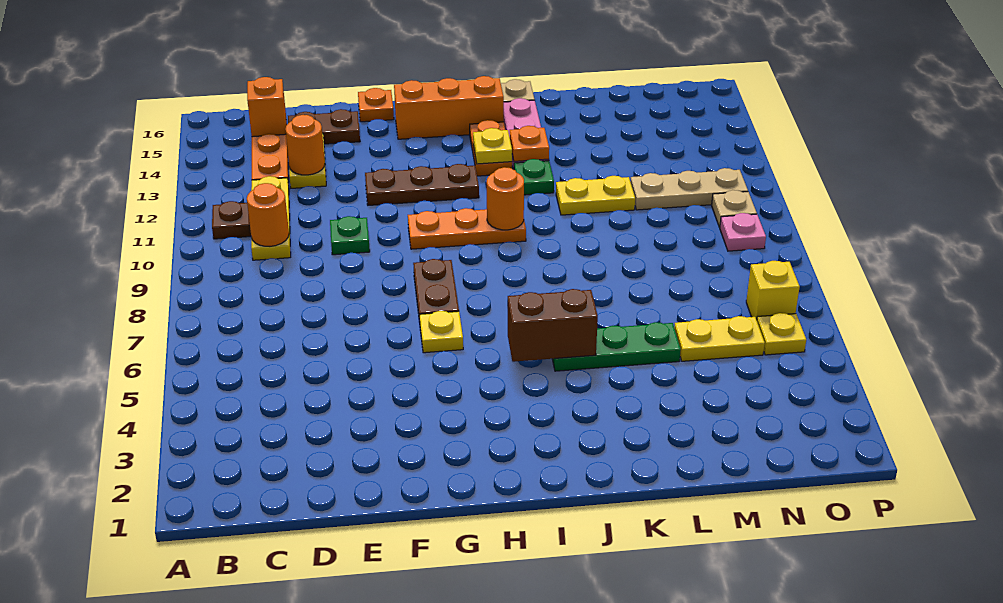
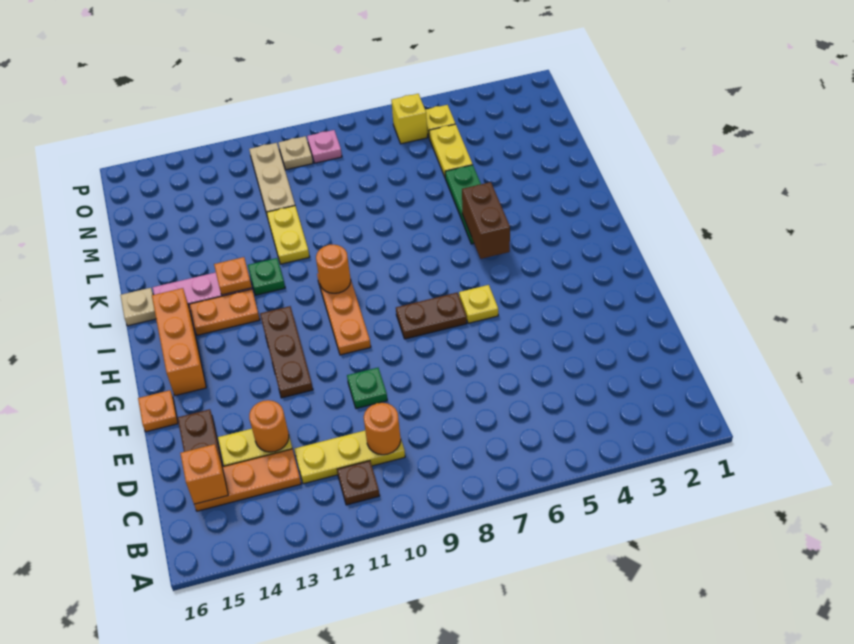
yellow 1x1 plate [473,128,512,164] -> none

